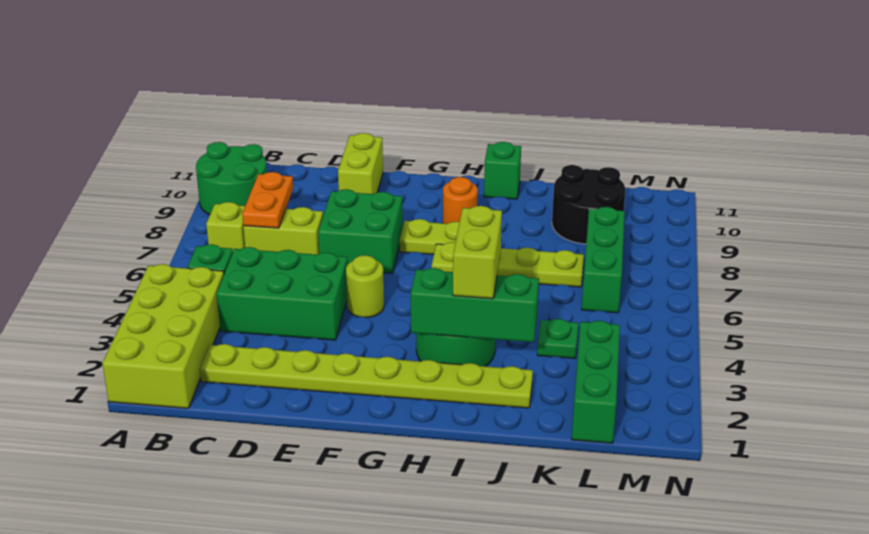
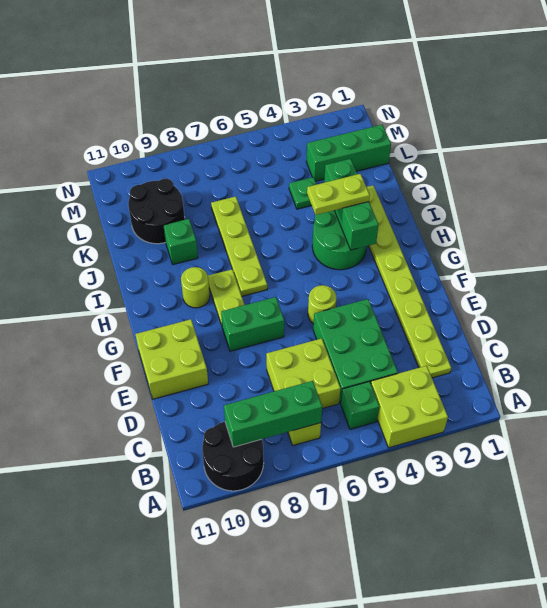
lime 2x4 brick [102,264,224,408] -> lime 2x2 brick [371,366,448,448]
green 2x2 round brick [196,142,267,215] -> black 2x2 round brick [202,422,264,491]
lime 1x2 brick [243,207,323,255] -> lime 2x2 brick [266,338,341,409]
orange 1x2 plate [242,172,293,228] -> none
green 2x2 brick [318,189,403,273] -> green 1x2 brick [221,297,284,351]
lime 1x2 brick [338,133,383,194] -> lime 2x2 brick [135,319,208,399]
orange 1x1 round brick [443,177,478,224] -> lime 1x1 round brick [181,267,210,308]
lime 1x2 brick [453,206,502,299] -> lime 1x2 plate [307,174,370,215]
green 1x1 brick [484,142,521,199] -> green 1x1 brick moved to [163,219,198,265]
green 1x3 brick [582,207,625,313] -> green 1x3 brick moved to [224,381,322,447]

